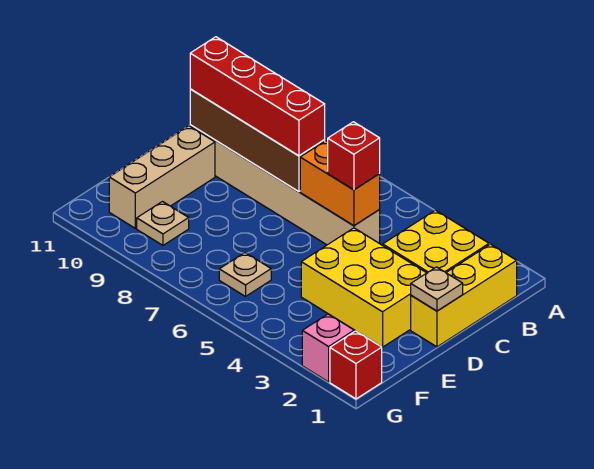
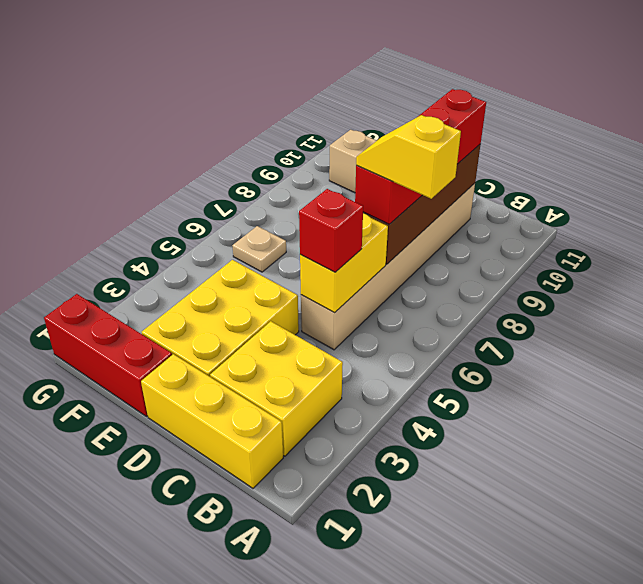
none -> yellow 1x2 slope [356,115,461,199]
orange 1x2 brick [300,141,380,226] -> yellow 1x2 brick [300,214,388,312]
tan 1x1 plate [411,267,463,311] -> none
tan 1x1 plate [137,202,189,245] -> none
red 1x1 brick [330,331,382,399] -> red 1x3 brick [44,294,172,416]
pink 1x1 brick [302,314,354,382] -> none

